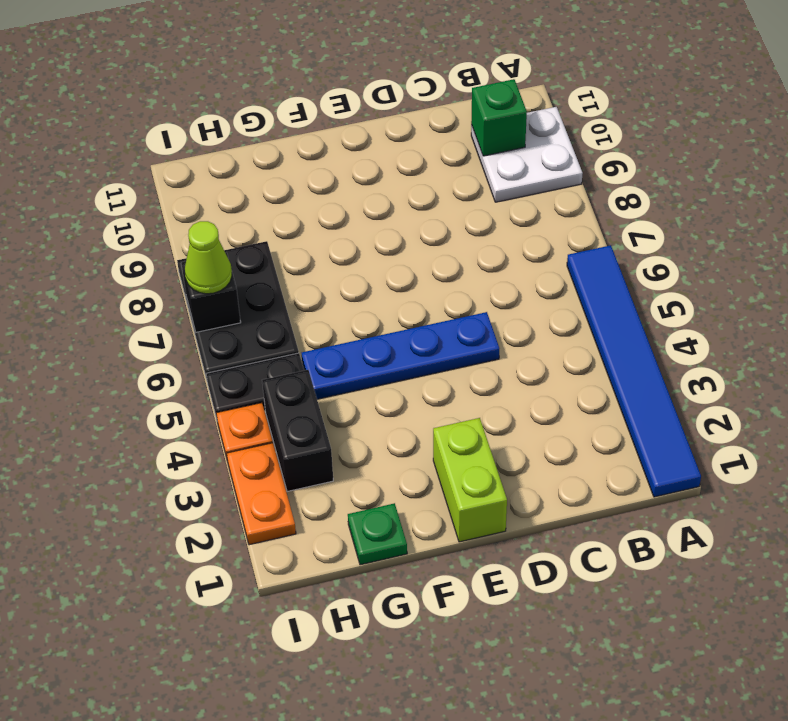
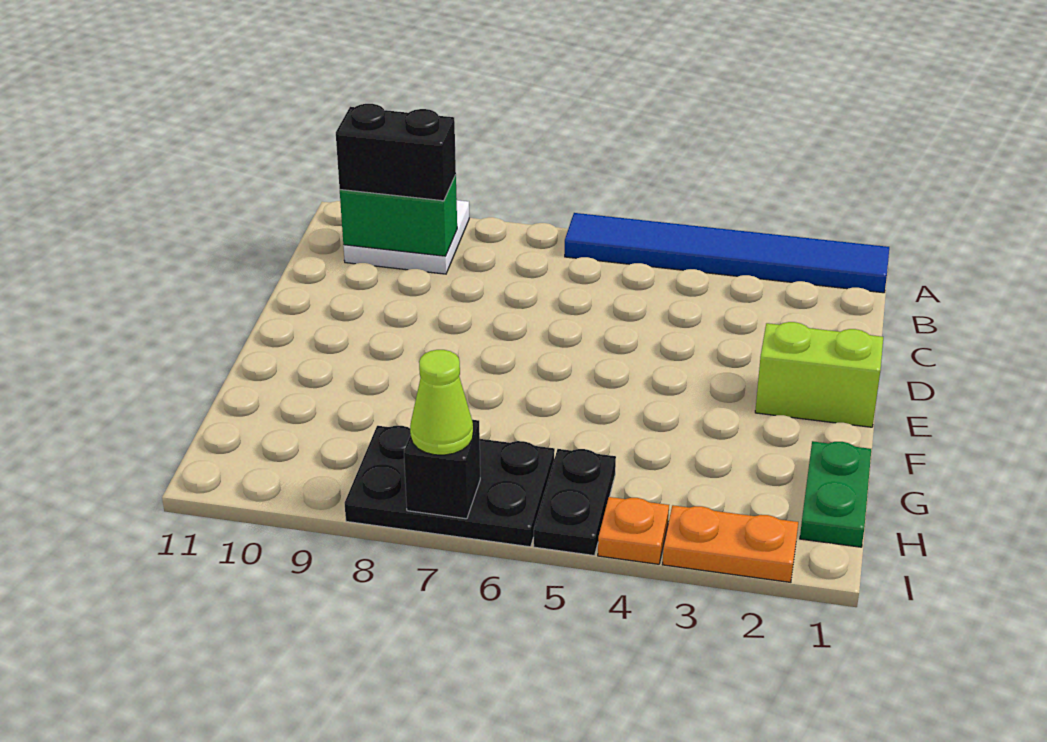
green 1x1 brick [471,79,527,156] -> green 1x2 brick [340,175,457,256]
blue 1x4 plate [302,312,499,399] -> none
green 1x1 plate [348,503,407,565] -> green 1x2 plate [800,441,871,547]
black 1x2 brick [262,370,333,492] -> black 1x2 brick moved to [336,104,456,201]

